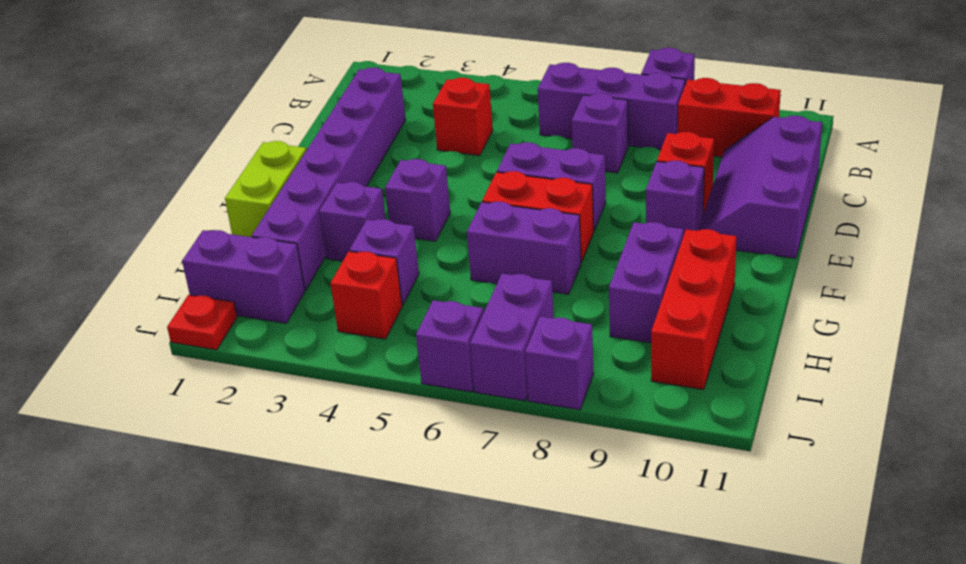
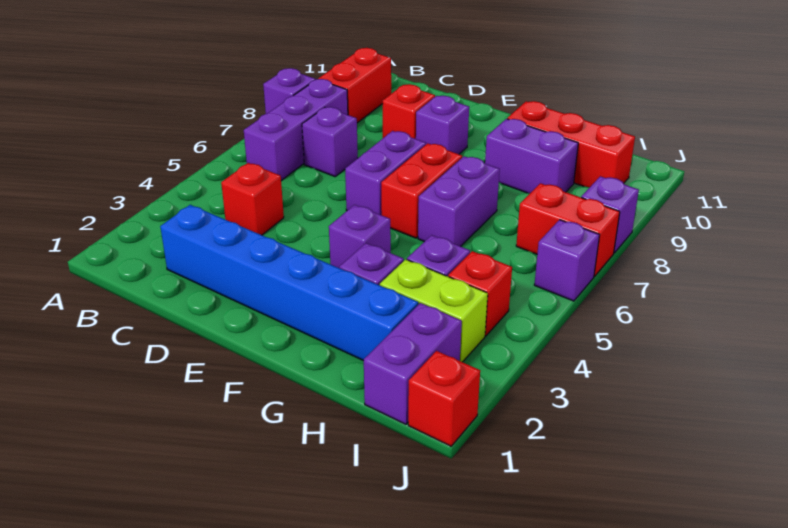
purple 1x6 brick [252,68,406,290] -> blue 1x6 brick [160,205,418,361]
purple 2x3 slope [698,116,822,258] -> none
lime 1x2 brick [225,141,307,237] -> lime 1x2 brick moved to [380,259,488,362]
purple 1x2 brick [470,274,554,401] -> red 1x2 brick [516,183,620,276]
red 1x1 plate [167,295,237,350] -> red 1x1 brick [408,351,480,446]

